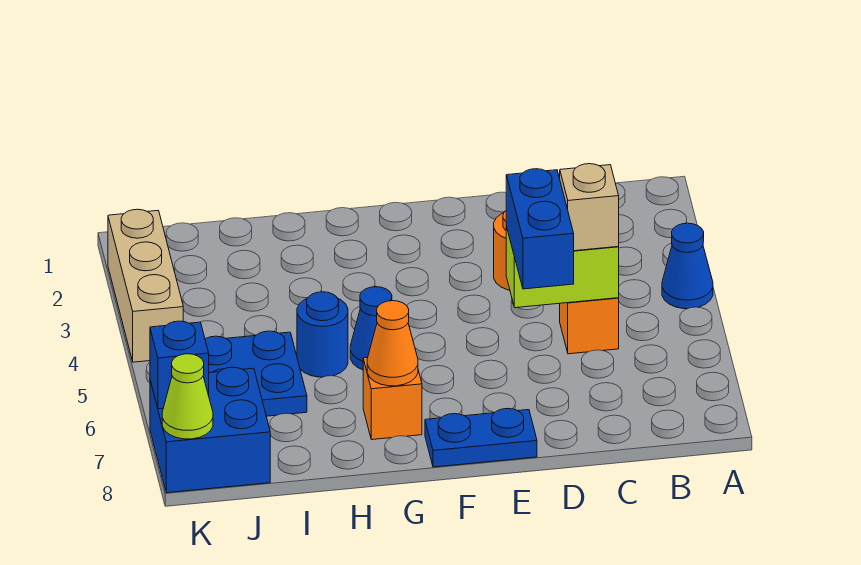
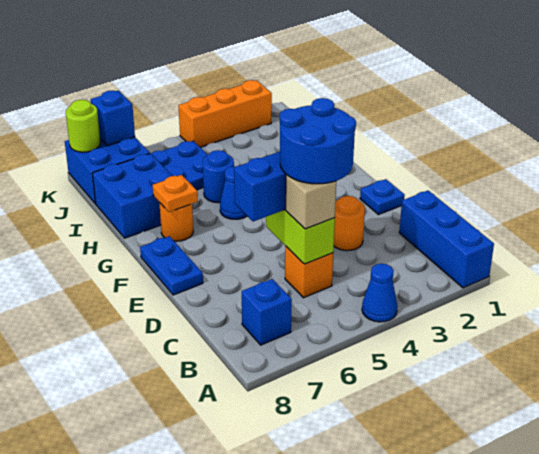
none -> blue 1x3 brick [399,191,494,288]
none -> blue 1x1 brick [242,279,292,345]
none -> blue 2x2 round brick [280,98,356,184]
none -> blue 1x1 plate [360,179,405,215]
orange 1x1 brick [363,357,422,440] -> orange 1x1 round brick [159,202,193,241]
orange 1x1 cone [367,301,418,386] -> orange 1x1 plate [153,175,198,212]
none -> blue 2x2 brick [92,153,172,238]
tan 1x3 brick [108,209,183,362] -> orange 1x3 brick [178,80,272,147]
lime 1x1 cone [162,354,213,439] -> lime 1x1 round brick [66,100,101,152]

